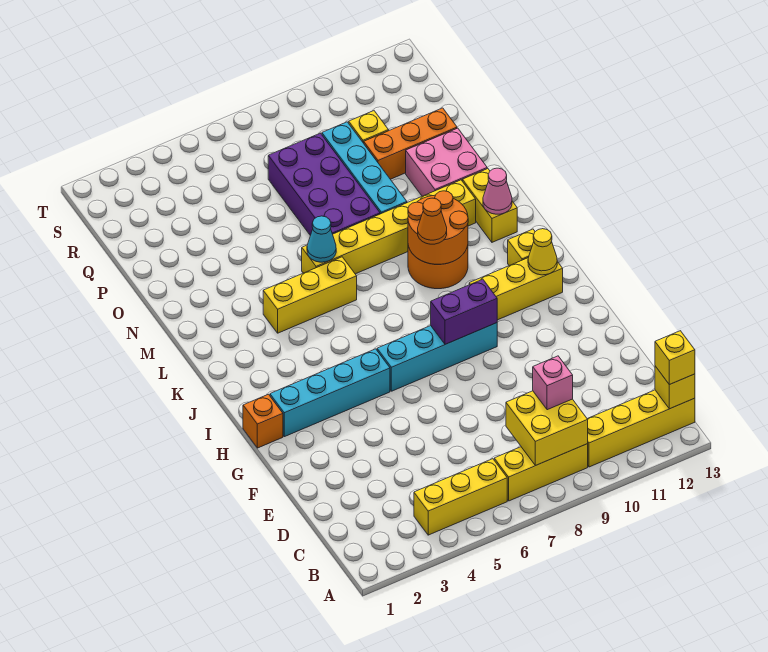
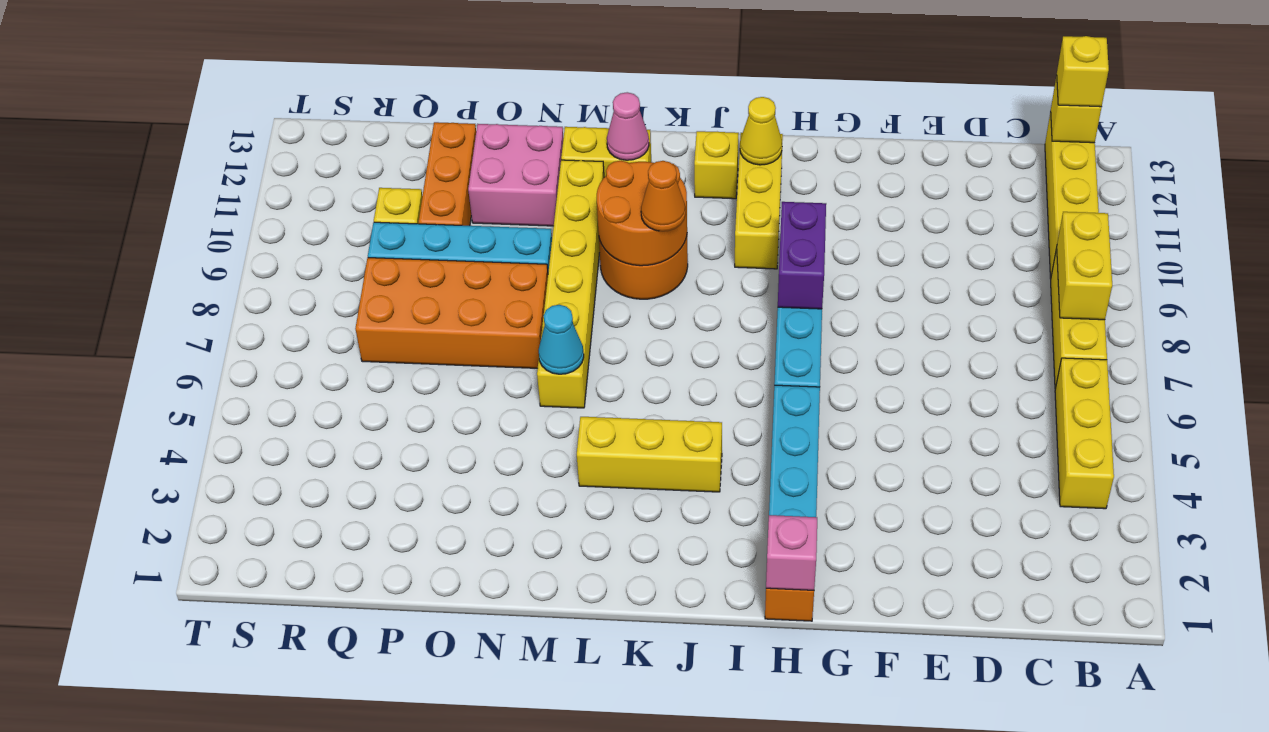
yellow 2x2 brick [506,391,588,466] -> yellow 1x2 brick [1057,212,1112,320]
pink 1x1 brick [533,356,573,410] -> pink 1x1 brick moved to [766,515,817,590]
yellow 1x3 brick [263,257,357,333] -> yellow 1x3 brick turned to [577,417,722,492]
purple 2x4 brick [268,133,380,235] -> orange 2x4 brick [355,258,548,368]

